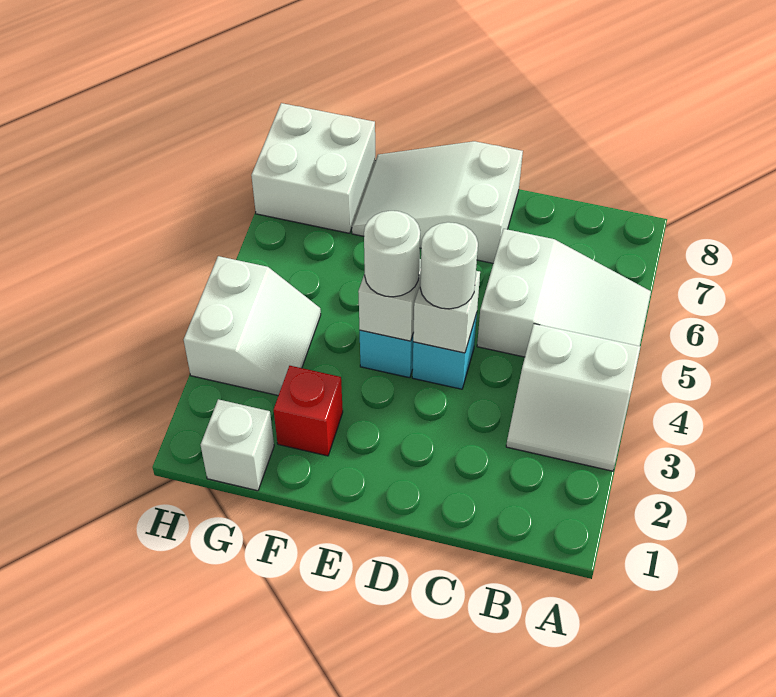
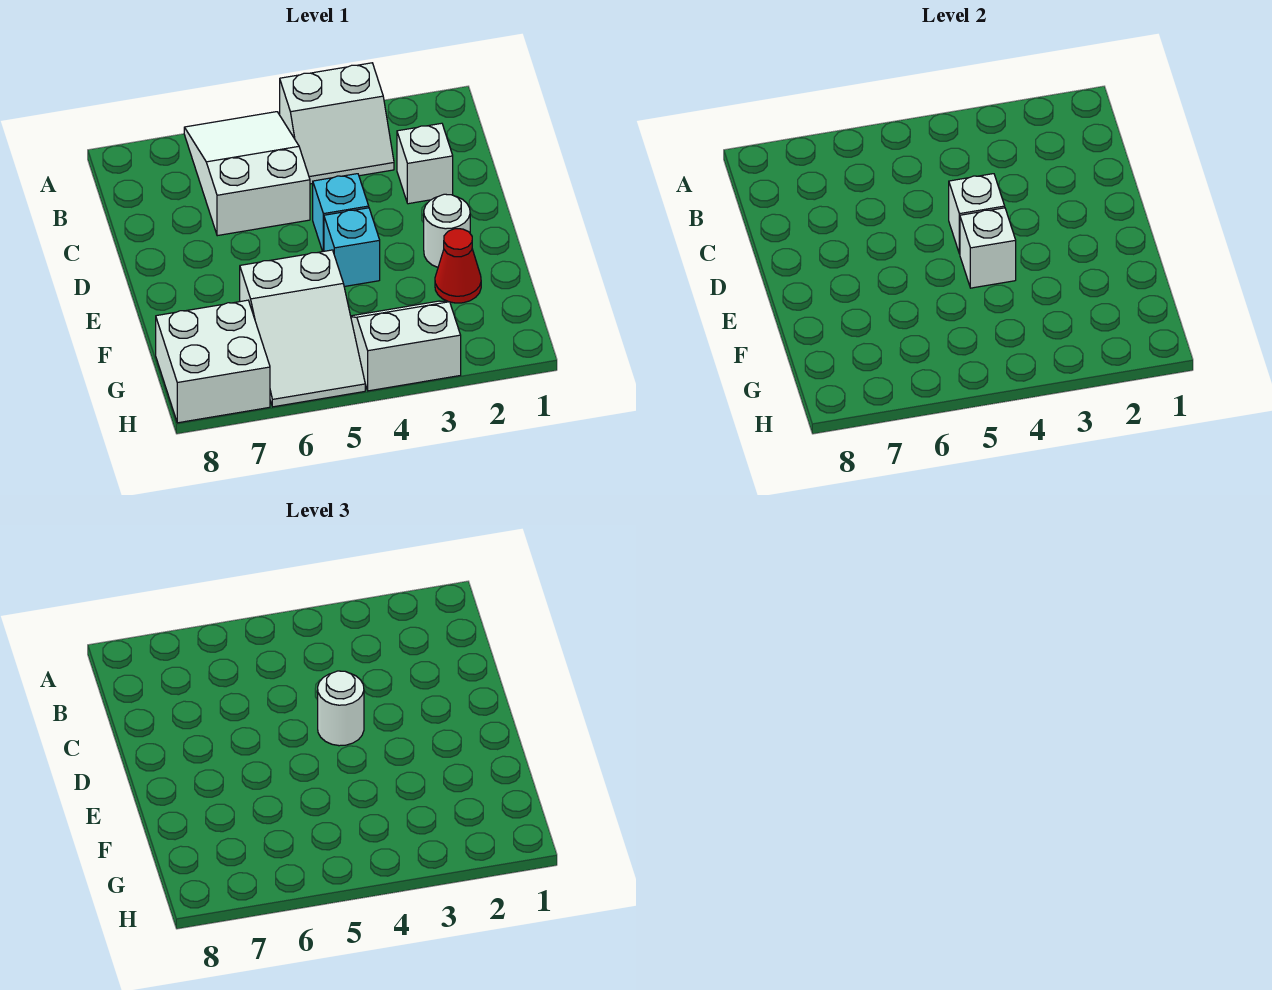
white 2x2 slope [506,324,641,471] -> white 2x2 slope turned to [280,63,394,184]
white 2x3 slope [352,141,523,263] -> white 2x3 slope moved to [240,250,365,407]
white 1x1 round brick [364,211,420,297] -> white 1x1 round brick moved to [424,194,470,267]
red 1x1 brick [274,366,343,456] -> red 1x1 cone [435,229,481,303]
white 1x1 brick [201,399,274,491] -> white 1x1 brick moved to [397,123,453,204]

